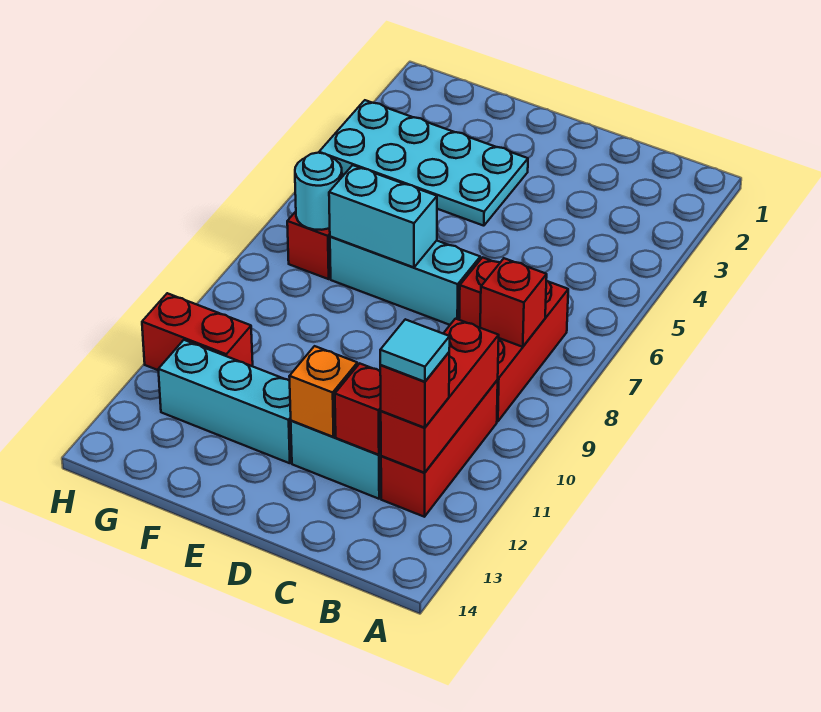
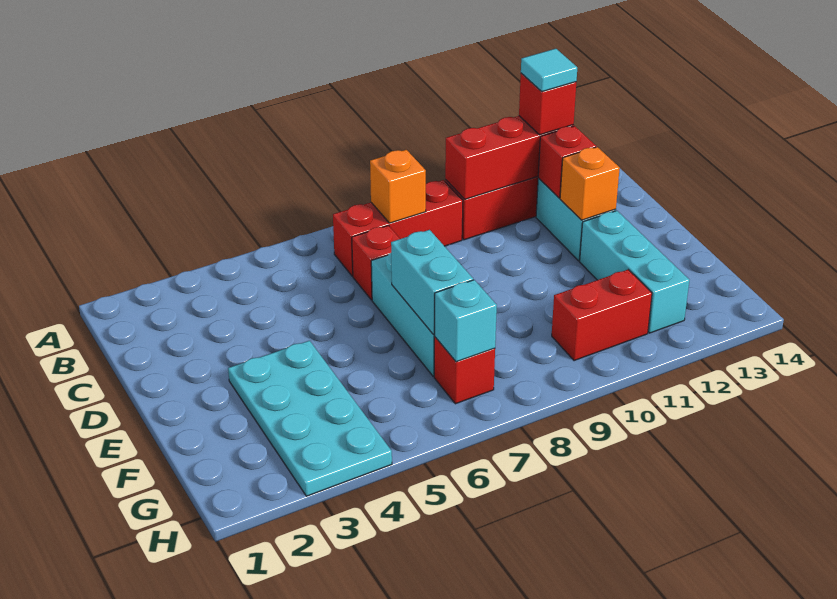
red 1x1 brick [480,258,547,347] -> orange 1x1 brick [370,150,426,223]
cyan 1x1 round brick [295,153,342,230] -> cyan 1x1 brick [434,280,497,362]
red 1x2 brick [142,293,253,370] -> red 1x2 brick turned to [552,270,652,361]

